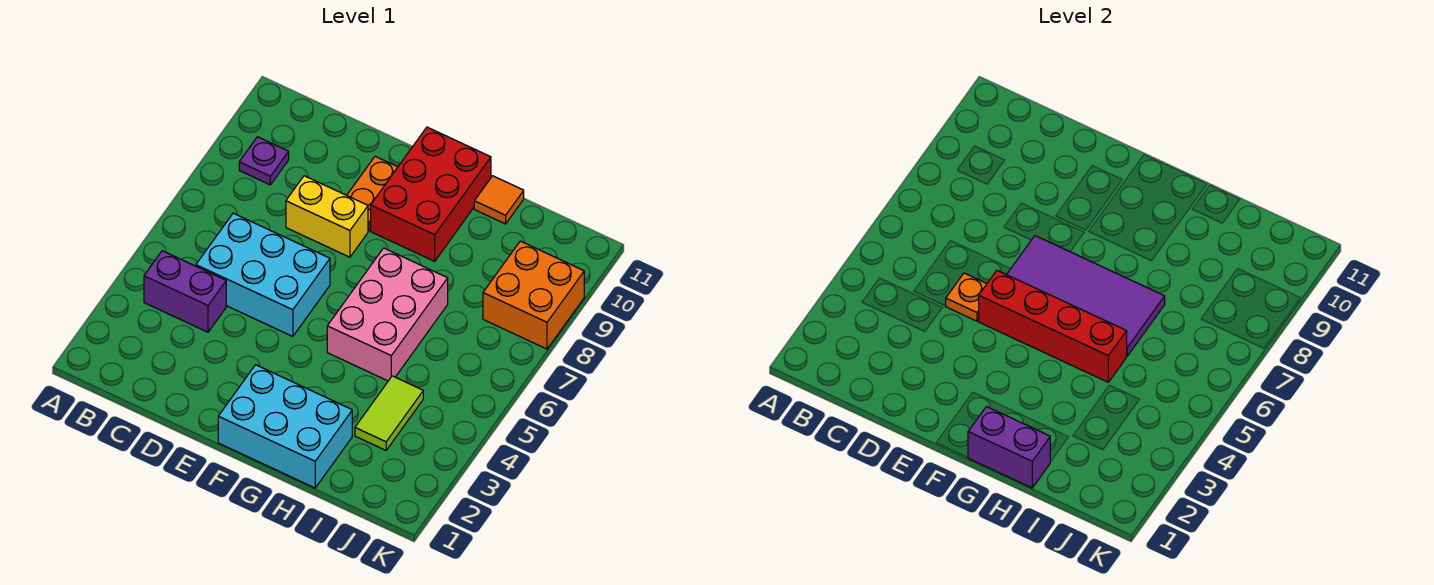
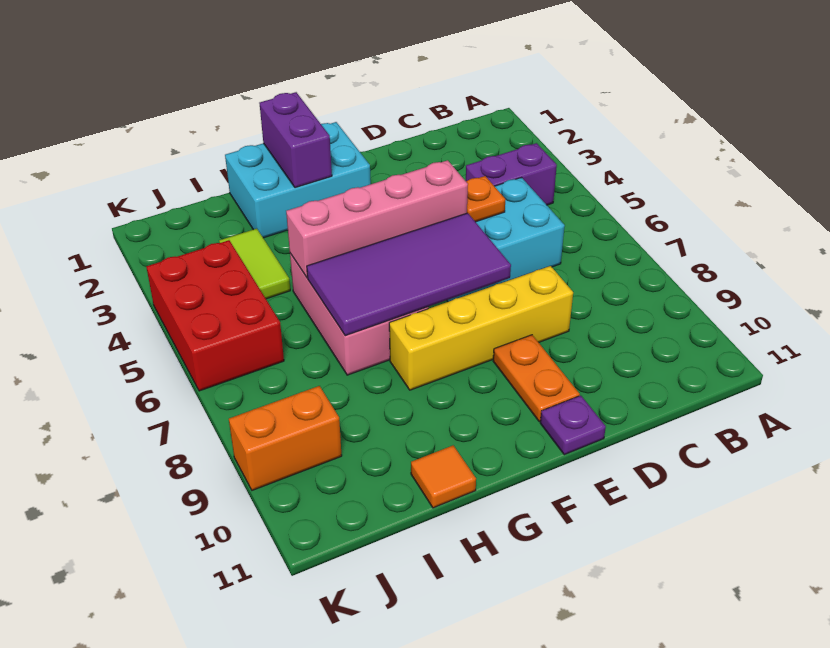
purple 1x1 plate [239,137,289,185] -> purple 1x1 plate moved to [540,396,606,455]
yellow 1x2 brick [286,176,368,257] -> yellow 1x4 brick [389,266,573,390]
red 1x4 brick [979,270,1127,382] -> pink 1x4 brick [286,160,468,278]
red 2x3 brick [371,127,491,261] -> red 2x3 brick moved to [146,240,284,391]
purple 1x2 brick [968,407,1050,488] -> purple 1x2 brick turned to [259,92,332,188]
orange 2x2 brick [483,241,584,349] -> orange 1x2 brick [229,386,342,490]

